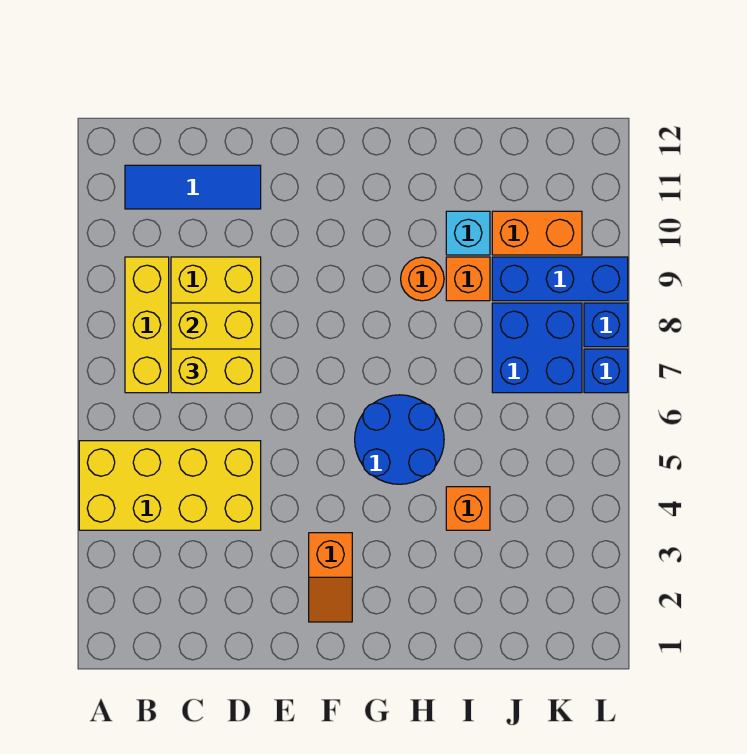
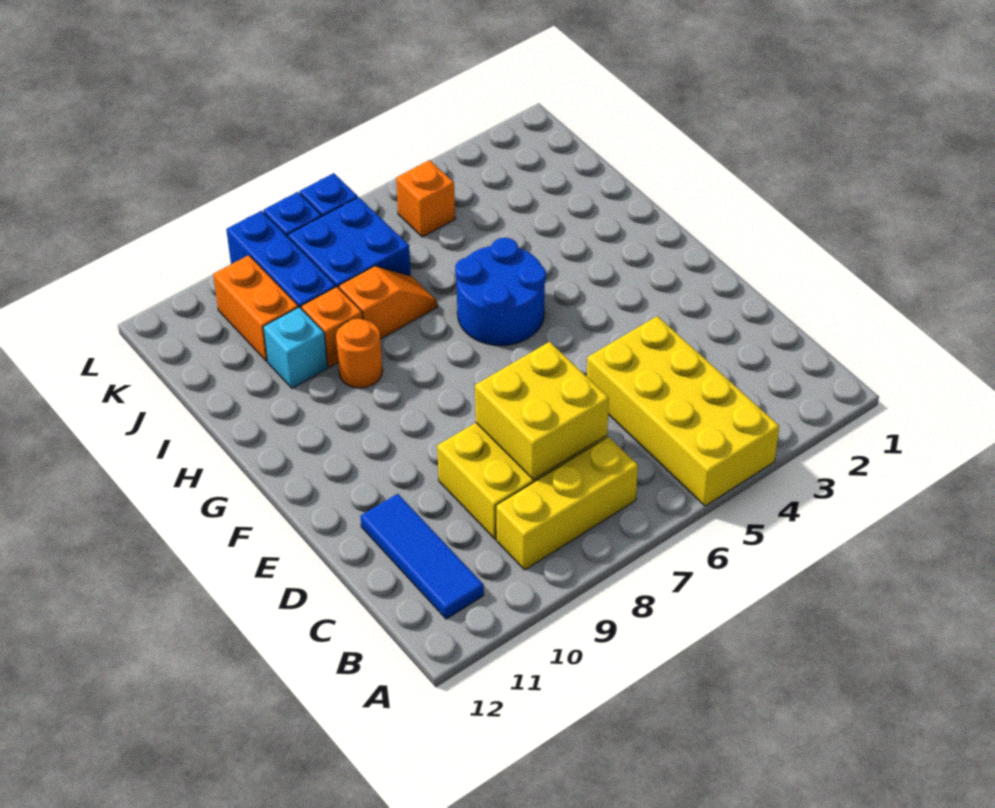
yellow 1x2 brick [171,349,261,393] -> none
orange 1x2 slope [309,533,352,622] -> orange 1x2 slope moved to [339,266,437,339]
orange 1x1 brick [446,487,490,530] -> orange 1x1 brick moved to [396,160,455,237]

